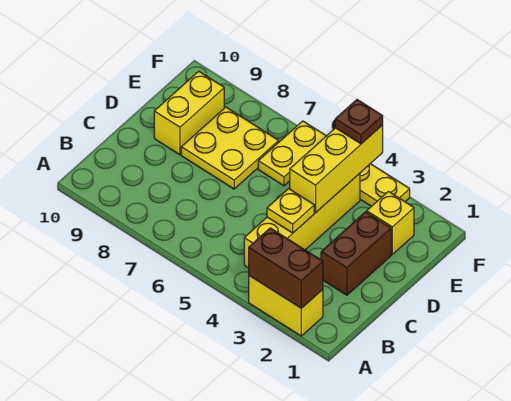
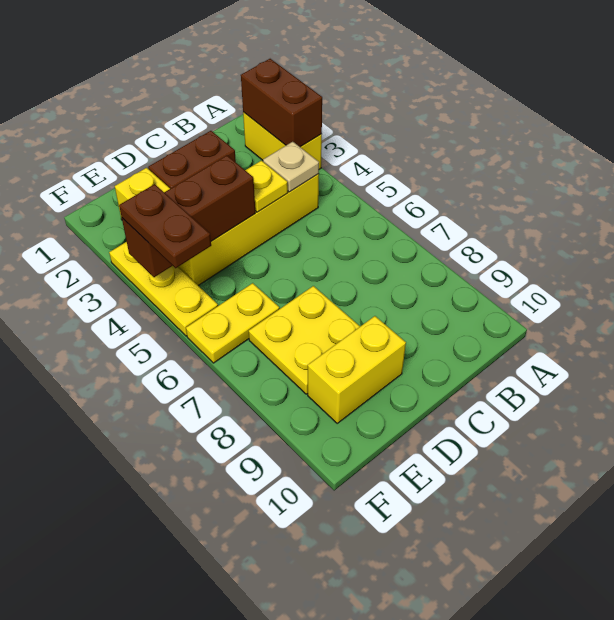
none -> tan 1x1 plate [263,142,319,192]
yellow 1x3 brick [290,125,383,213] -> brown 1x3 brick [122,156,255,277]
brown 1x1 plate [335,100,383,144] -> brown 1x2 plate [119,184,211,268]

